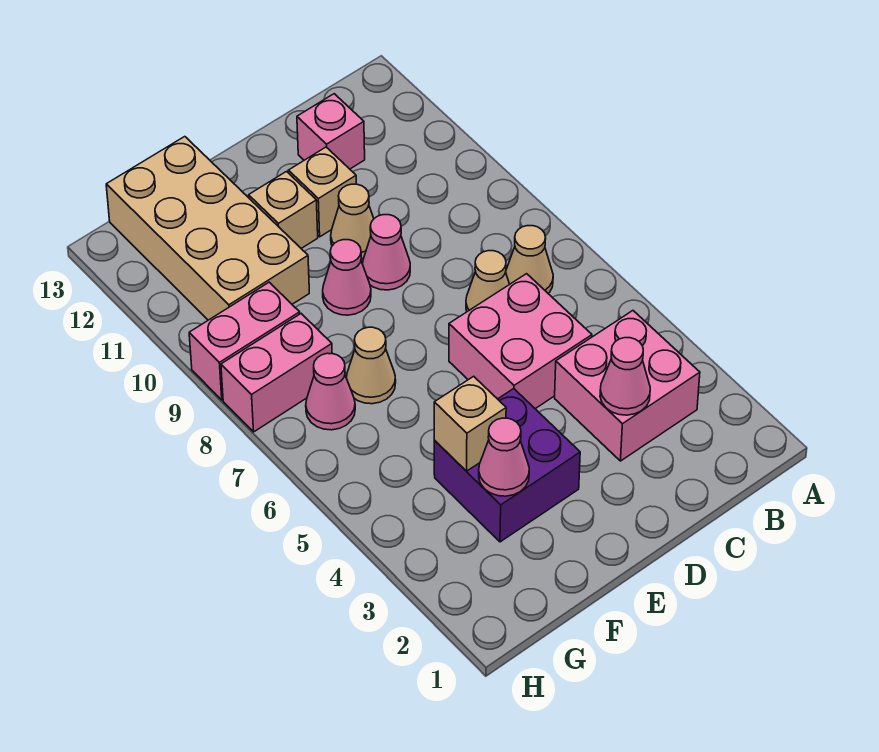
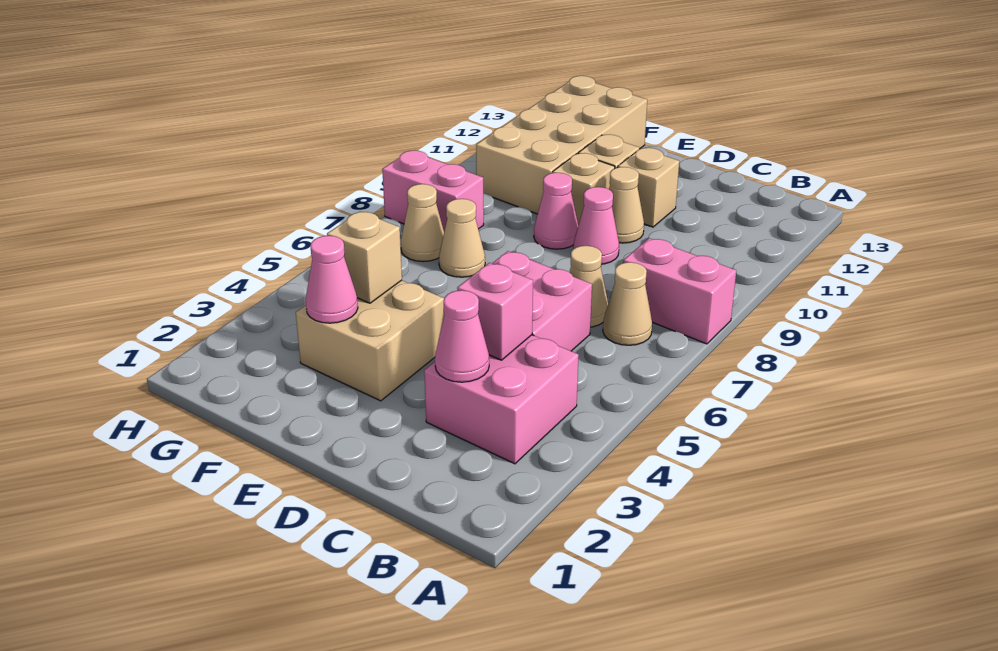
pink 1x1 brick [297,94,365,169] -> pink 1x1 brick moved to [457,263,533,360]
purple 2x2 brick [434,389,580,542] -> tan 2x2 brick [296,280,444,401]
none -> tan 1x1 brick [553,153,615,225]
pink 1x1 cone [306,353,355,430] -> tan 1x1 cone [401,184,444,262]
pink 1x2 brick [189,282,300,400] -> pink 1x2 brick moved to [623,238,736,344]

